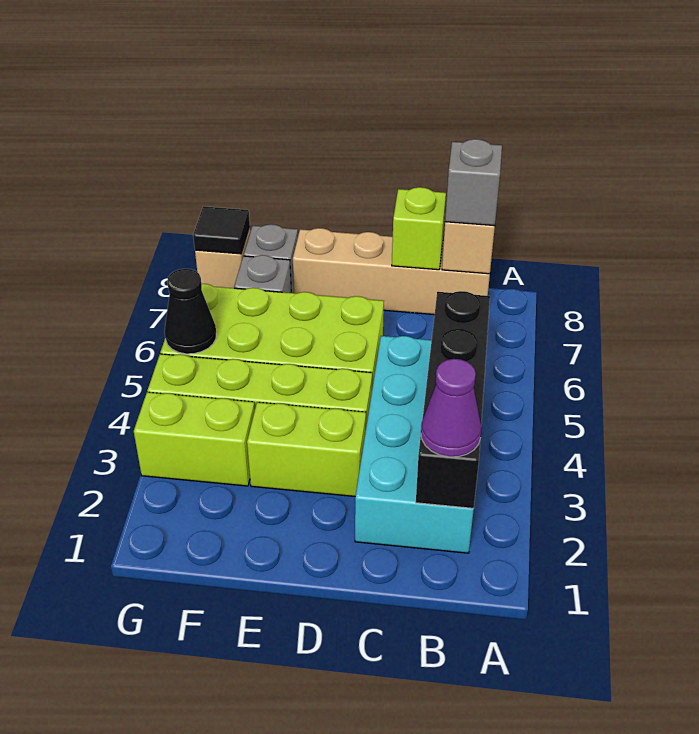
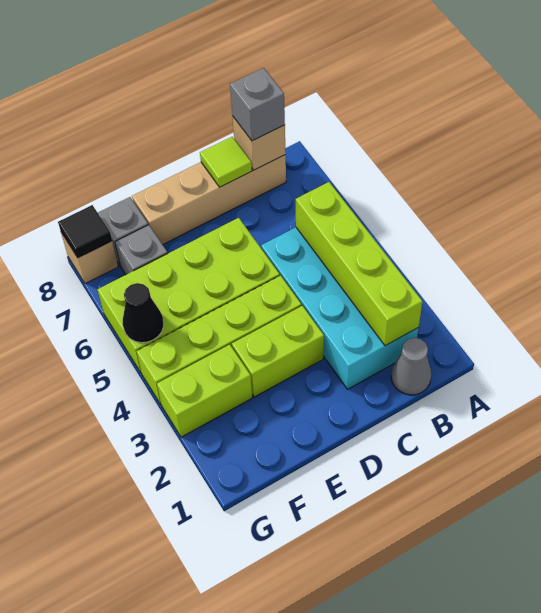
none -> grey 1x1 cone [391,338,432,395]
black 1x4 brick [416,291,490,508] -> lime 1x4 brick [296,182,423,346]
purple 1x1 cone [421,359,481,457] -> none
lime 1x1 brick [392,187,446,270] -> lime 1x1 tile [200,137,252,187]

